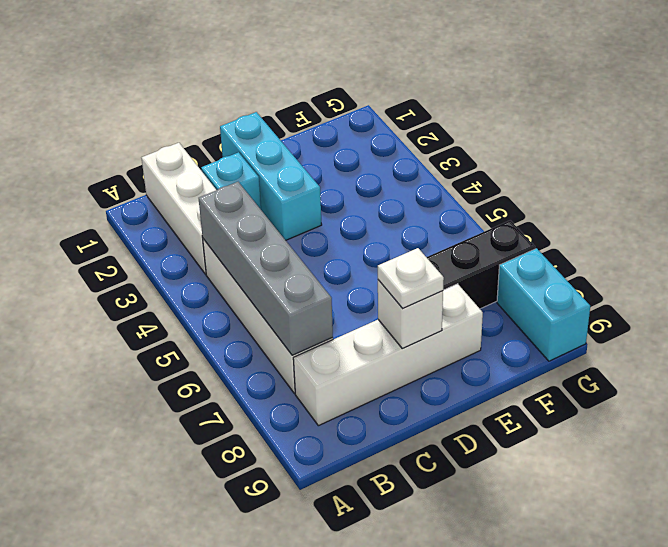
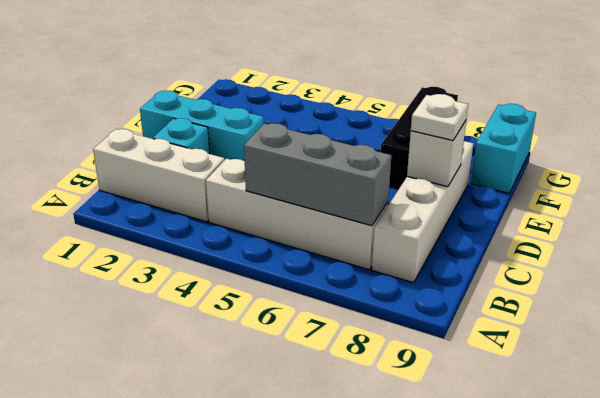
grey 1x4 brick [199,182,333,355] -> grey 1x3 brick [244,123,391,226]
cyan 1x2 brick [497,248,590,361] -> cyan 1x2 brick turned to [471,104,536,194]

